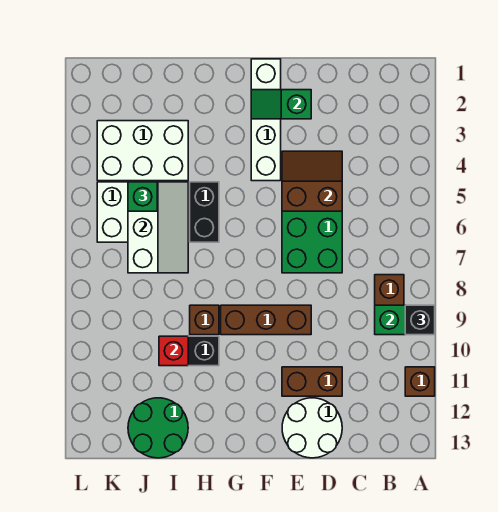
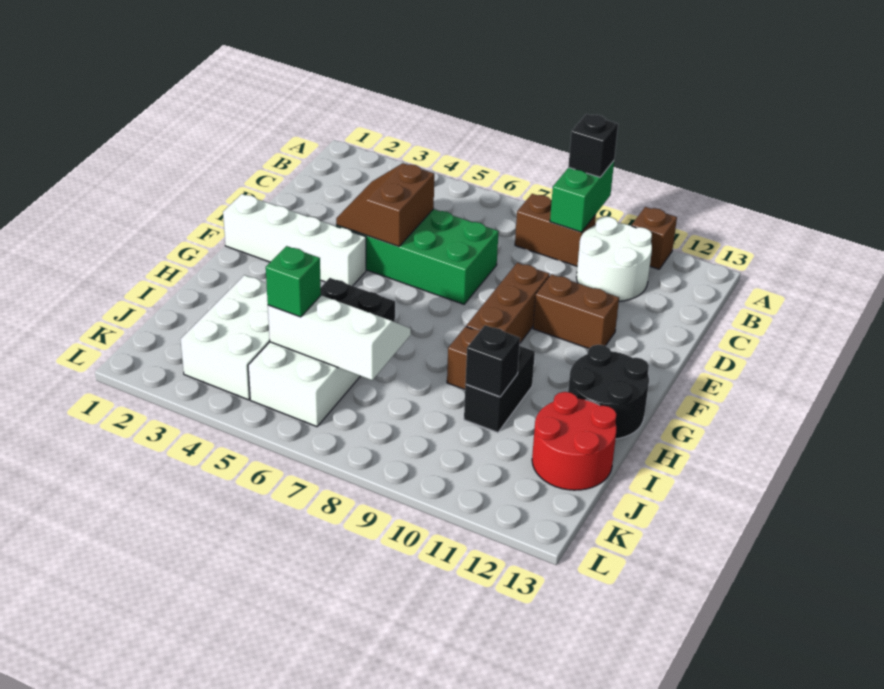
brown 1x2 brick [282,367,342,396] -> brown 1x2 brick turned to [533,274,619,348]
white 2x2 round brick [282,398,342,458] -> white 2x2 round brick moved to [576,216,652,301]
green 1x2 slope [251,90,311,119] -> none
none -> black 2x2 round brick [568,345,649,439]
red 1x1 brick [159,336,188,366] -> black 1x1 brick [465,325,520,397]
green 2x2 round brick [128,398,188,458] -> red 2x2 round brick [532,392,617,490]

